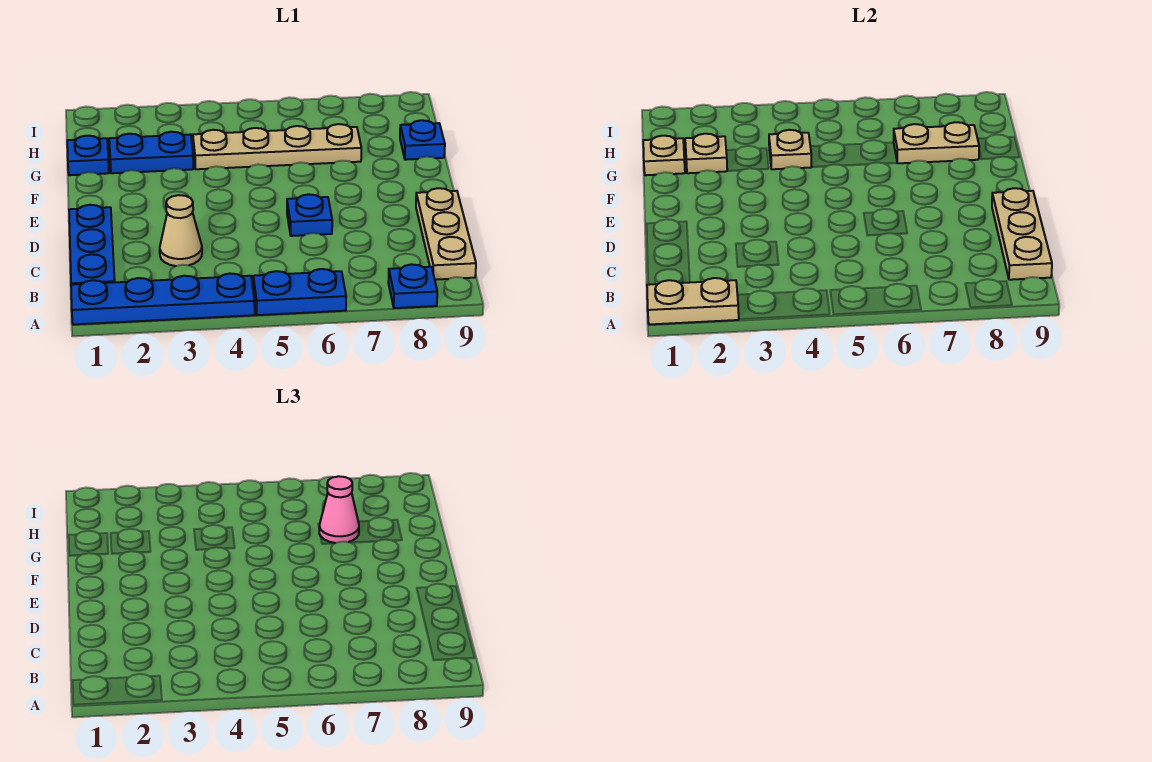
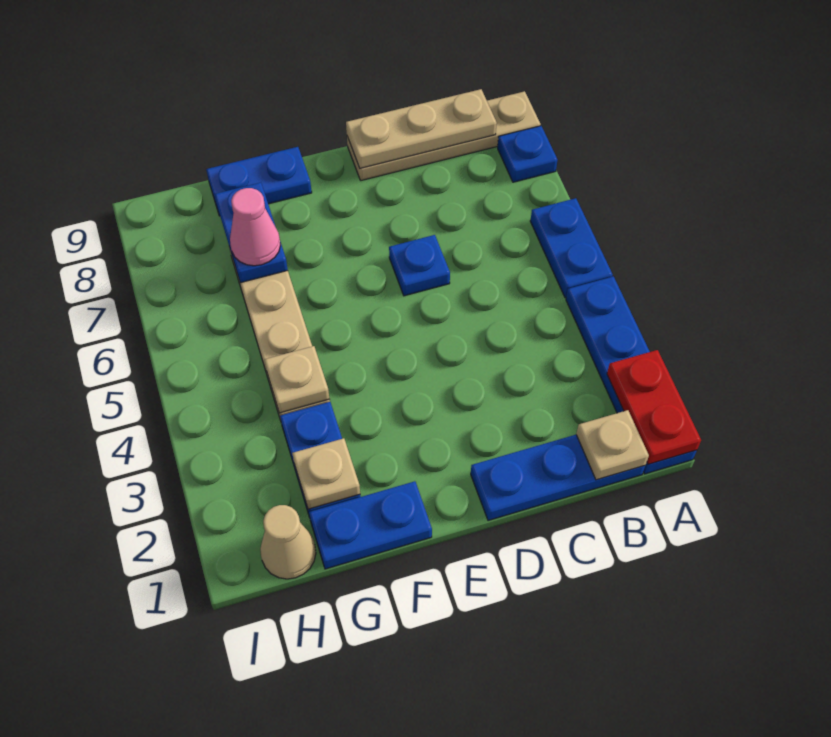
tan 1x2 plate [647,278,739,325] -> red 1x2 plate [607,350,701,464]
tan 1x3 plate [416,188,476,280] -> tan 1x4 plate [347,91,541,181]
tan 1x1 cone [160,195,202,266] -> tan 1x1 cone moved to [260,505,316,579]
blue 1x1 plate [67,136,109,175] -> blue 1x2 plate [309,481,432,569]
tan 1x1 plate [643,136,685,175] -> tan 1x1 plate moved to [576,410,649,480]
tan 1x2 plate [894,122,979,163] -> blue 1x2 plate [215,183,288,283]
blue 1x1 plate [400,120,445,160] -> blue 1x2 plate [206,147,312,216]

